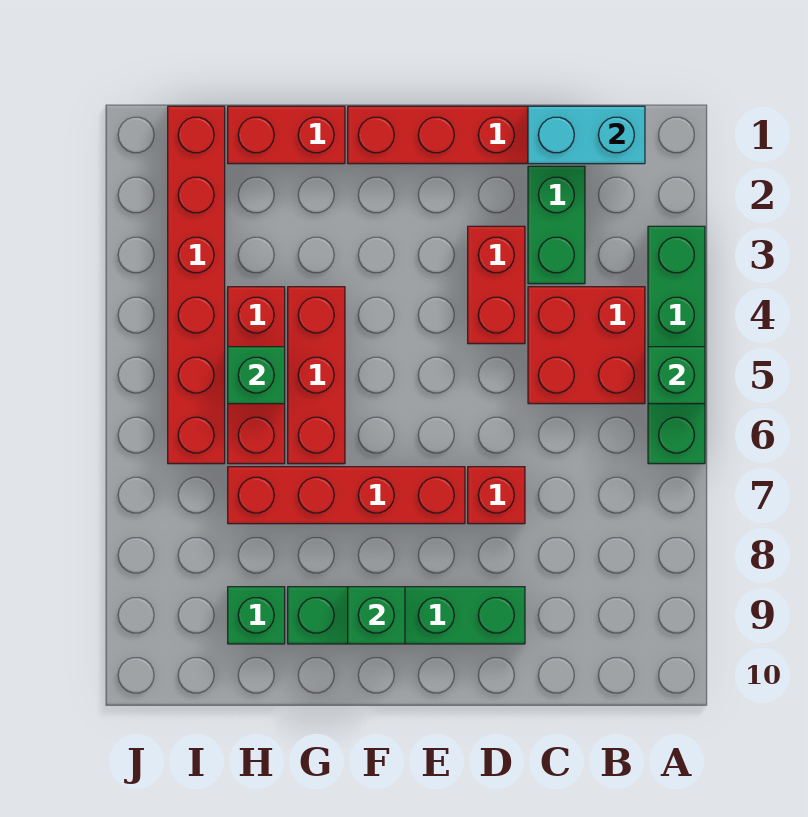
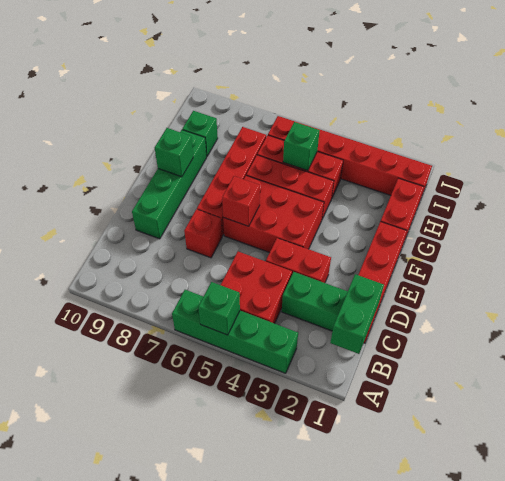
cyan 1x2 brick [528,106,645,164] -> green 1x2 brick [330,274,384,354]
none -> red 2x3 brick [223,176,324,253]
none -> red 1x1 brick [222,176,260,226]

